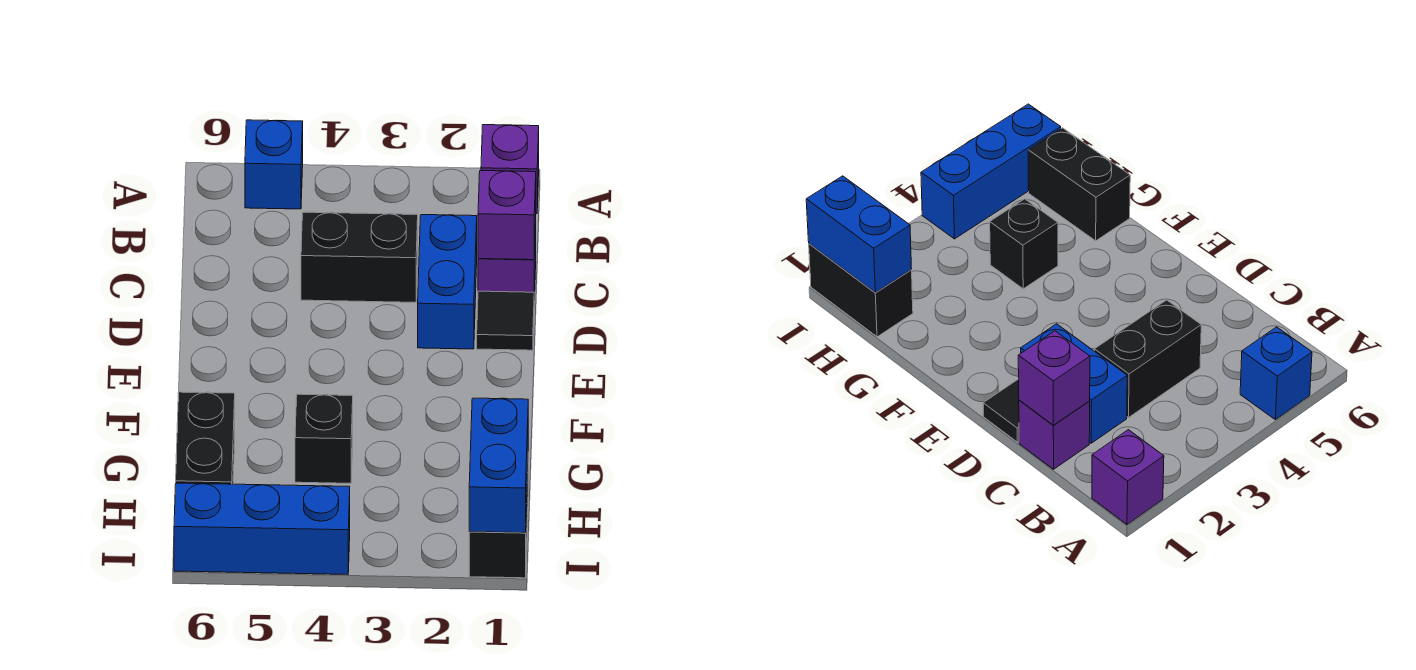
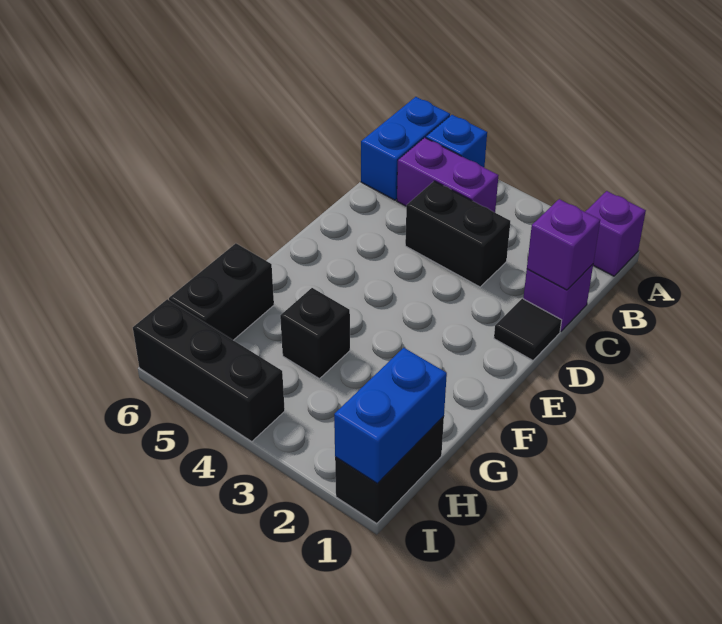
none -> purple 1x2 brick [397,138,499,212]
blue 1x2 brick [418,215,477,349] -> blue 1x2 brick moved to [361,97,450,200]
blue 1x3 brick [174,483,350,575] -> black 1x3 brick [133,299,285,441]

